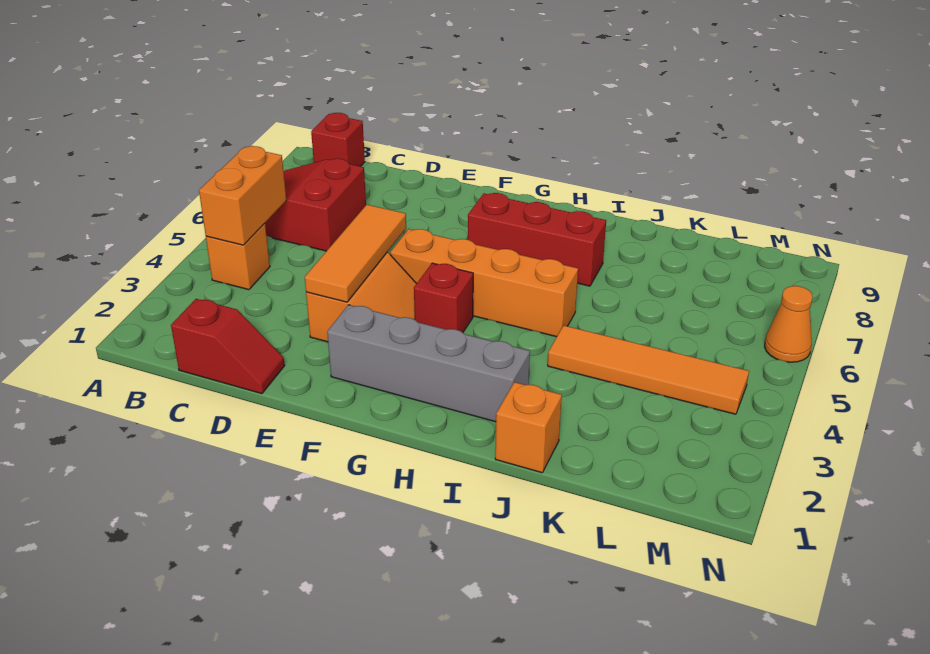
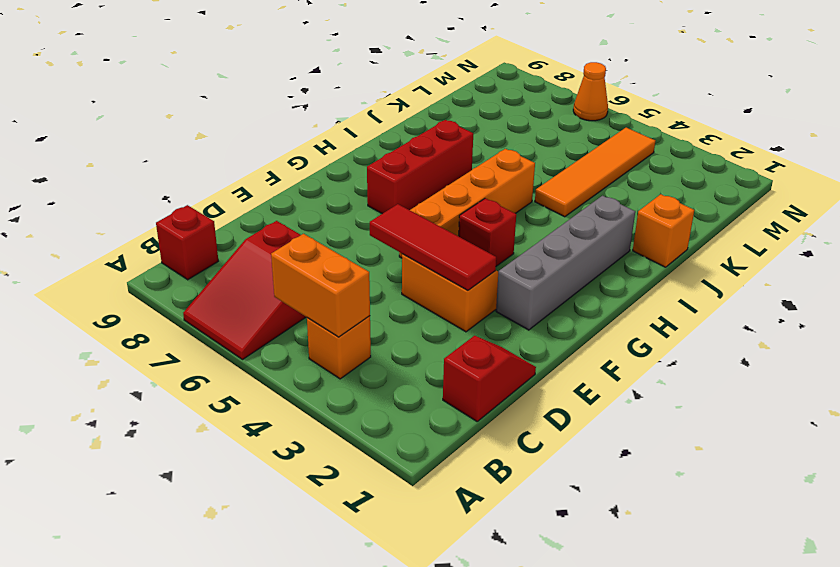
orange 1x3 tile [305,205,406,302] -> red 1x3 tile [370,204,496,290]

